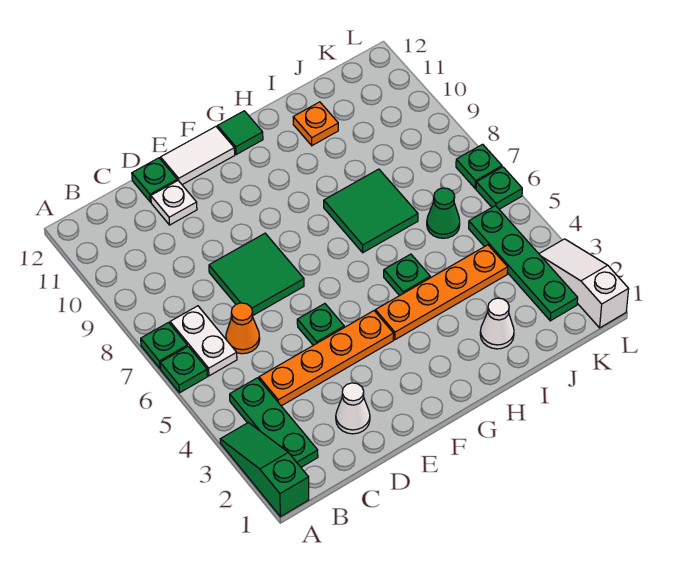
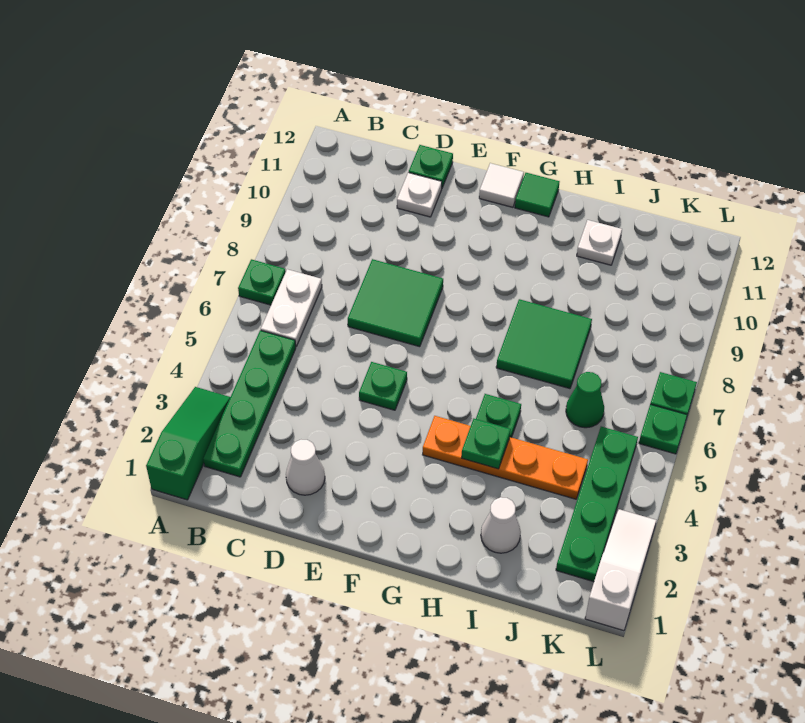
green 1x1 plate [160,346,208,393] -> green 1x1 plate moved to [462,419,511,469]
green 1x3 plate [230,378,318,467] -> green 1x4 plate [203,330,296,477]
orange 1x4 plate [259,311,394,406] -> none
orange 1x1 cone [226,303,260,354] -> none
white 1x2 tile [161,127,235,185] -> white 1x1 tile [479,163,524,207]
orange 1x1 plate [293,102,338,145] -> white 1x1 plate [577,220,622,265]

